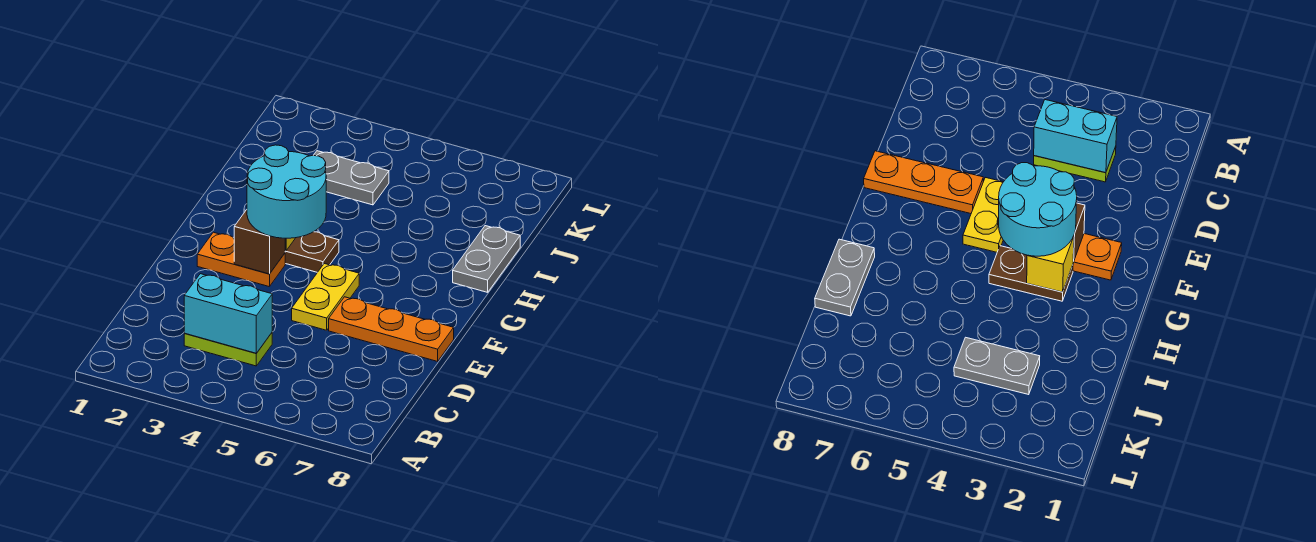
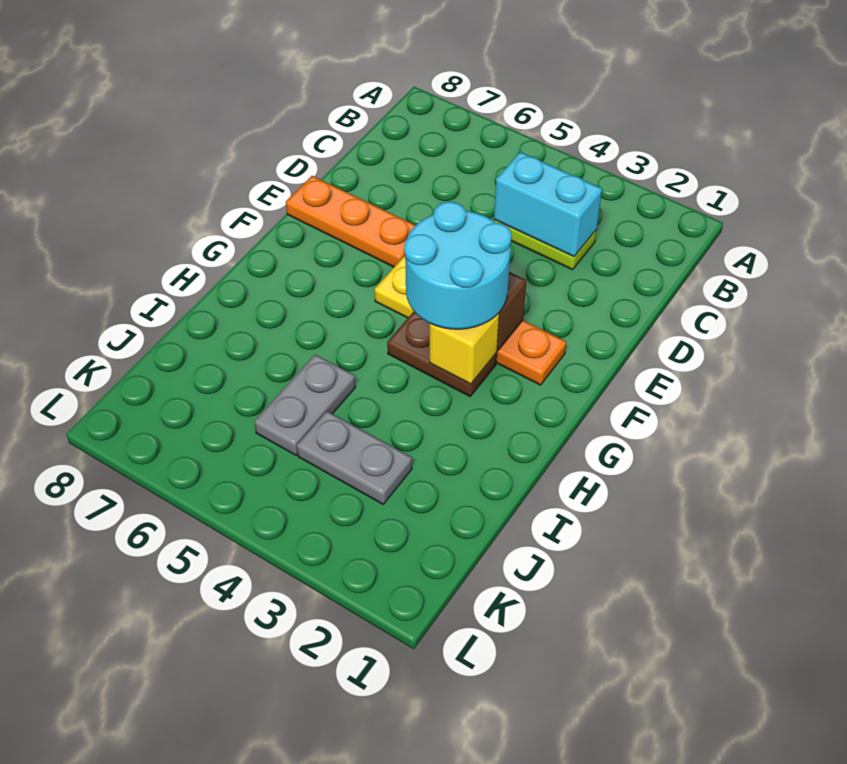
grey 1x2 plate [453,226,520,292] -> grey 1x2 plate moved to [254,354,355,455]

